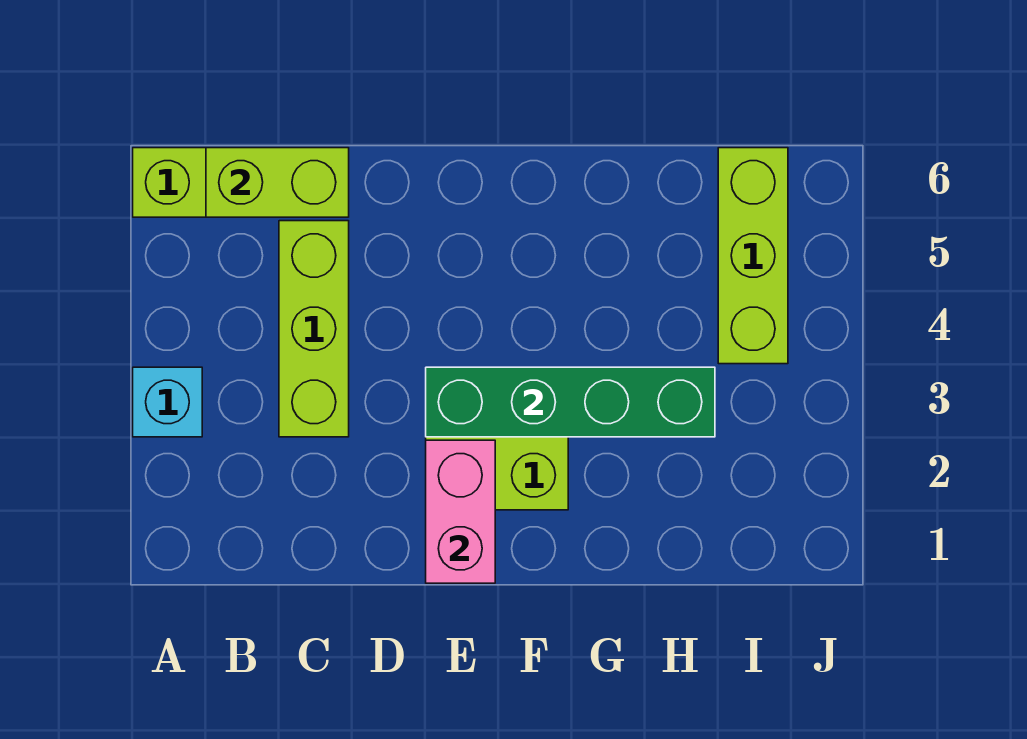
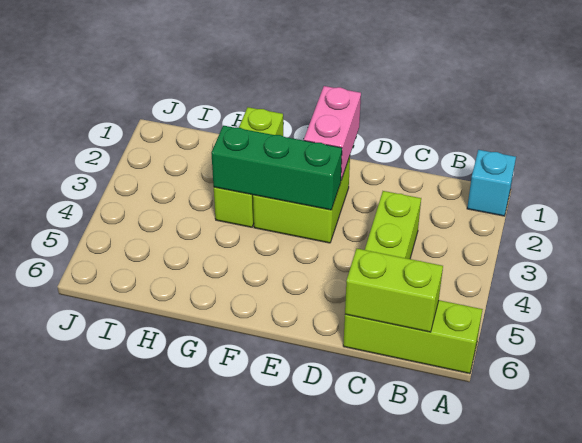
cyan 1x1 brick [133,367,202,437] -> cyan 1x1 brick moved to [467,150,516,216]
green 1x4 brick [426,367,715,437] -> green 1x3 brick [211,126,342,210]
lime 1x3 brick [718,148,788,364] -> lime 1x3 brick moved to [214,107,283,227]

